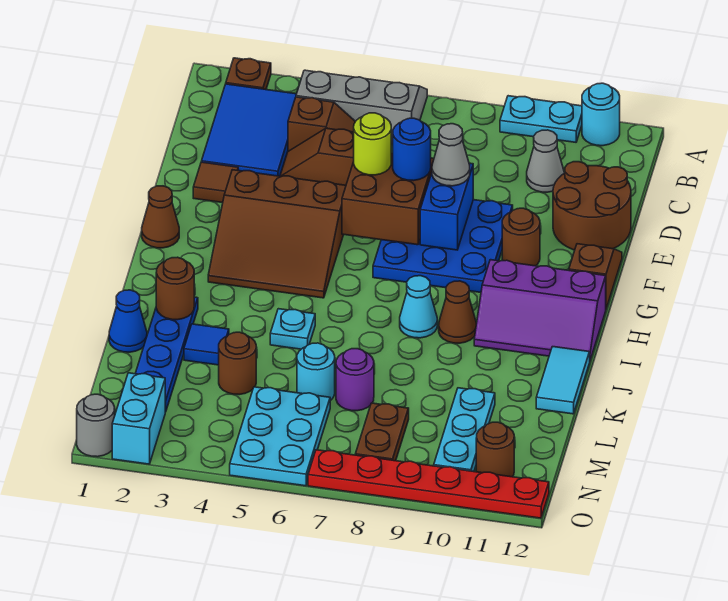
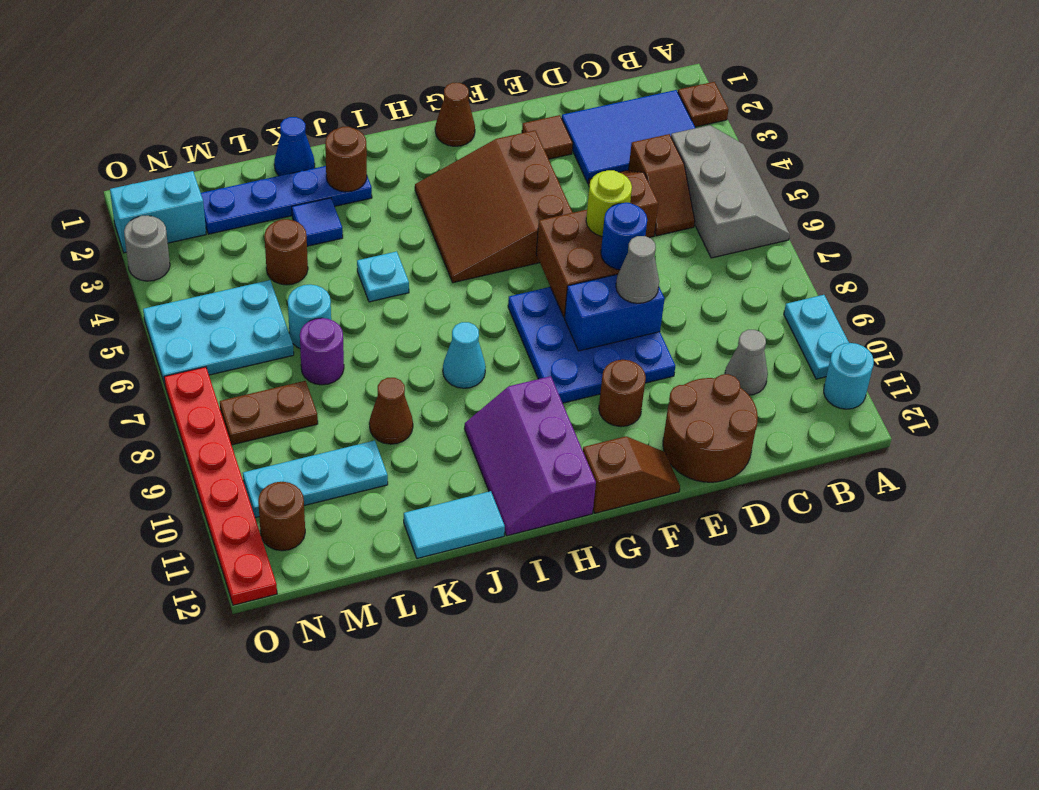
brown 1x1 cone [439,281,477,343] -> brown 1x1 cone moved to [369,378,413,444]
grey 1x1 round brick [77,394,115,457] -> grey 1x1 round brick moved to [124,216,170,281]

